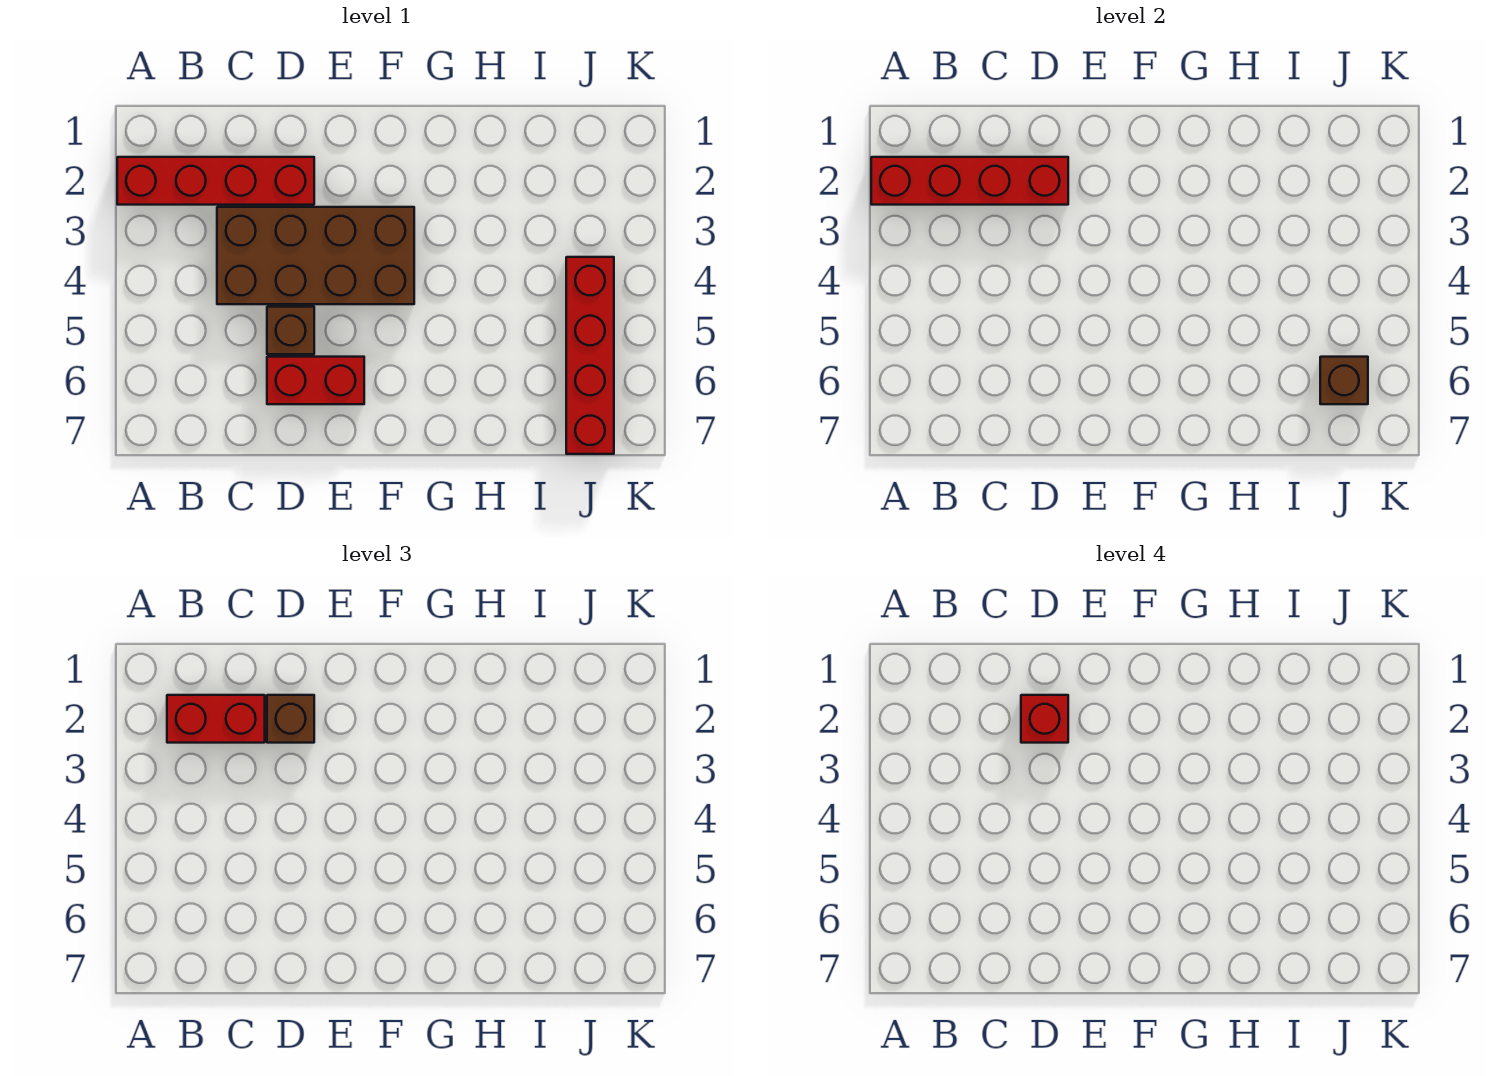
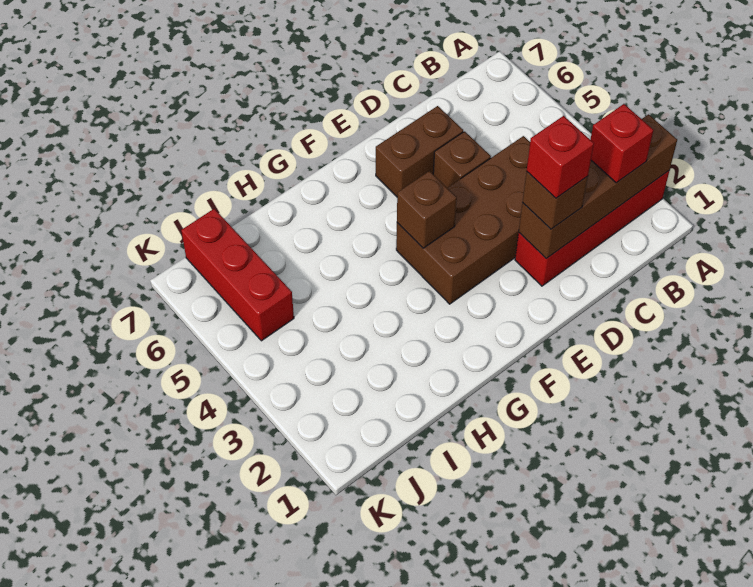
red 1x4 brick [871,157,1068,205] -> brown 1x4 brick [519,114,677,259]
red 1x2 brick [167,695,265,743] -> red 1x1 brick [590,104,653,183]
red 1x2 brick [267,357,364,404] -> brown 1x2 brick [376,106,463,197]
red 1x4 brick [566,257,614,454] -> red 1x3 brick [181,209,294,341]
brown 1x1 brick [1320,357,1368,404] -> brown 1x1 brick moved to [397,171,457,248]

